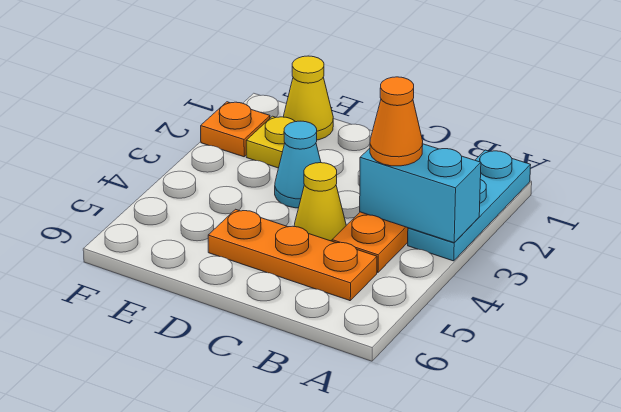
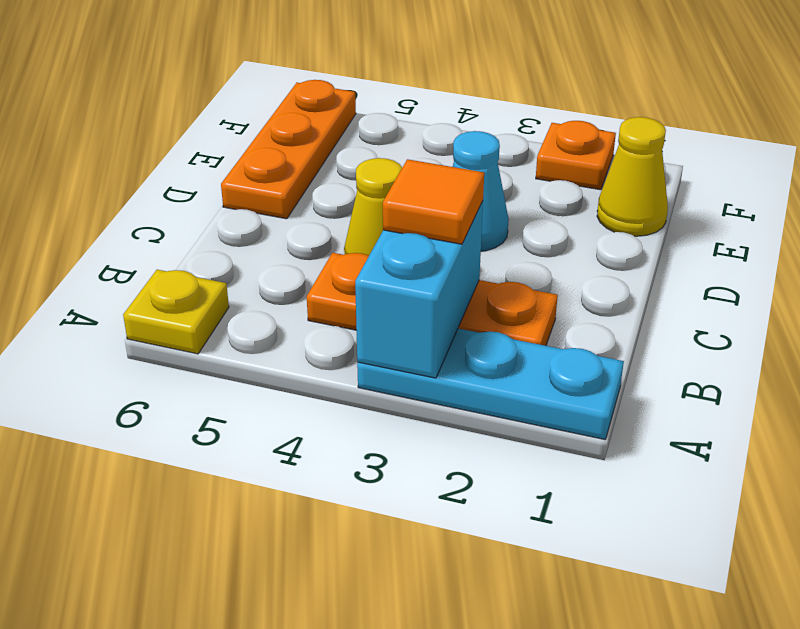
orange 1x1 cone [370,77,423,166] -> orange 1x1 tile [383,159,484,244]
orange 1x3 plate [208,209,377,301] -> orange 1x3 plate moved to [221,80,356,219]
yellow 1x1 plate [246,116,295,168] -> yellow 1x1 plate moved to [123,270,229,354]

